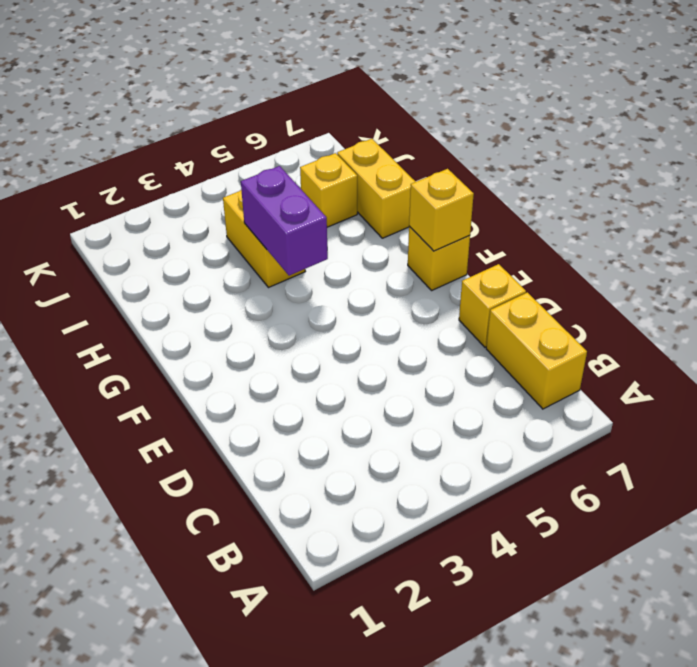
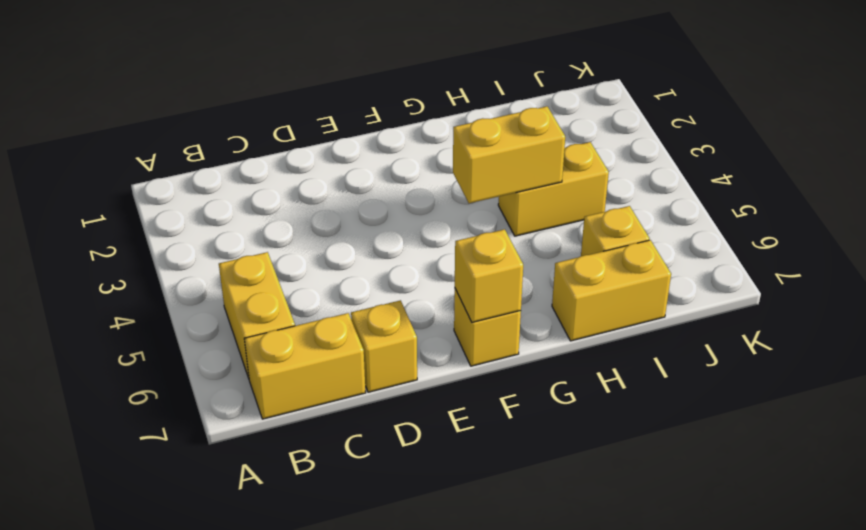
none -> yellow 1x2 brick [219,252,295,378]
purple 1x2 brick [241,166,328,276] -> yellow 1x2 brick [453,106,565,203]

